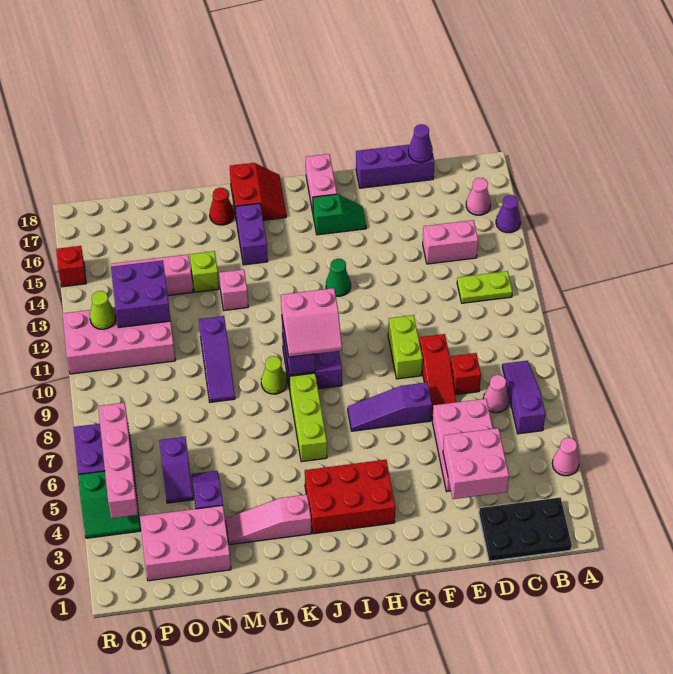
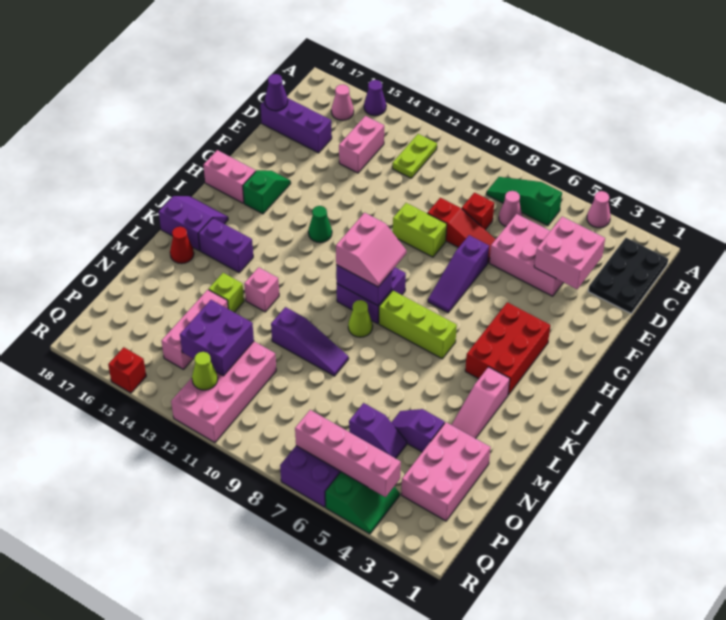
purple 1x3 slope [502,361,545,434] -> green 1x3 slope [486,177,562,226]
purple 1x3 brick [356,145,434,188] -> purple 1x3 brick turned to [261,98,332,153]
red 2x2 slope [230,163,286,222] -> purple 2x2 slope [159,196,228,251]

